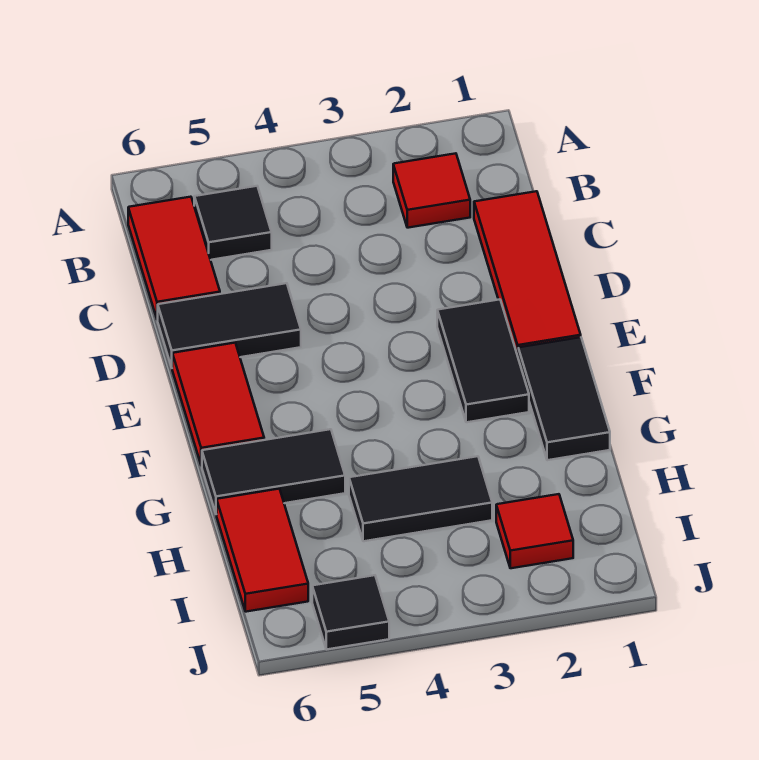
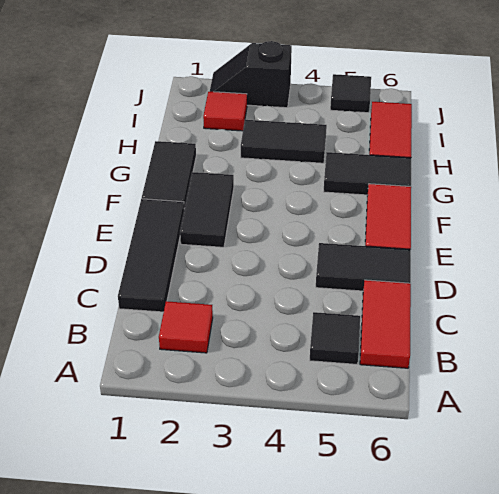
red 1x3 tile [474,191,581,356] -> black 1x3 tile [118,199,184,312]
none -> black 1x2 slope [210,41,292,108]

